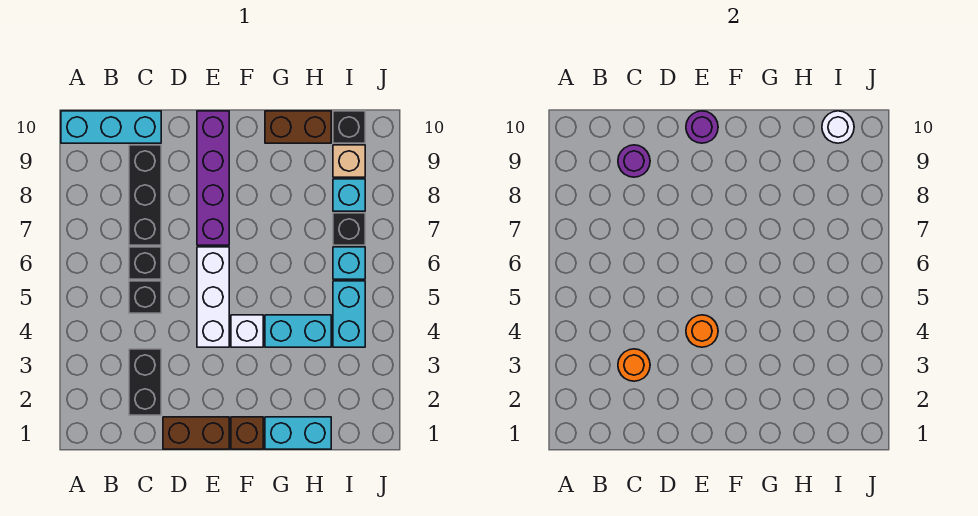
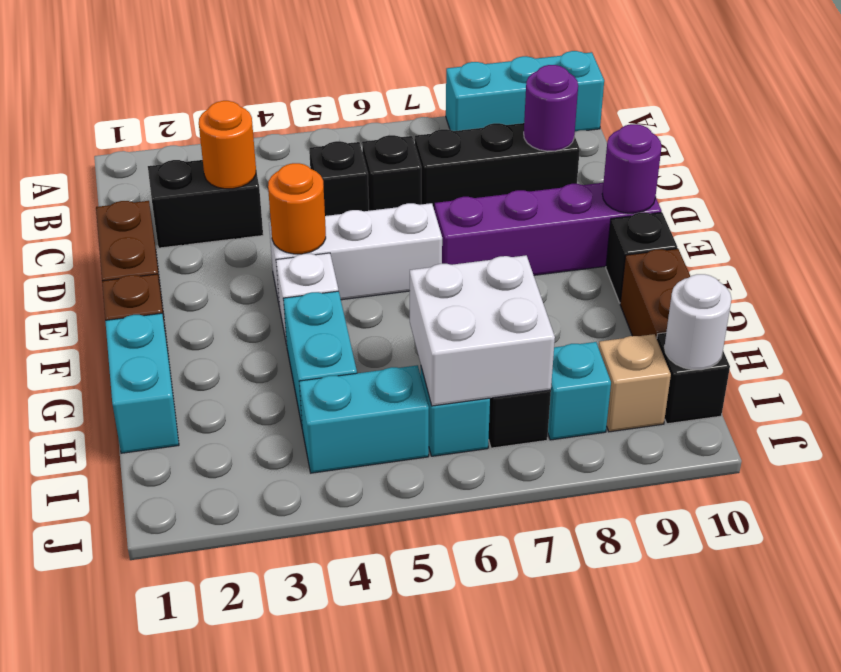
cyan 1x3 brick [61,111,161,143] -> cyan 1x3 brick turned to [446,51,604,131]
none -> black 1x1 brick [606,212,677,303]
none -> white 2x2 brick [410,255,555,406]

